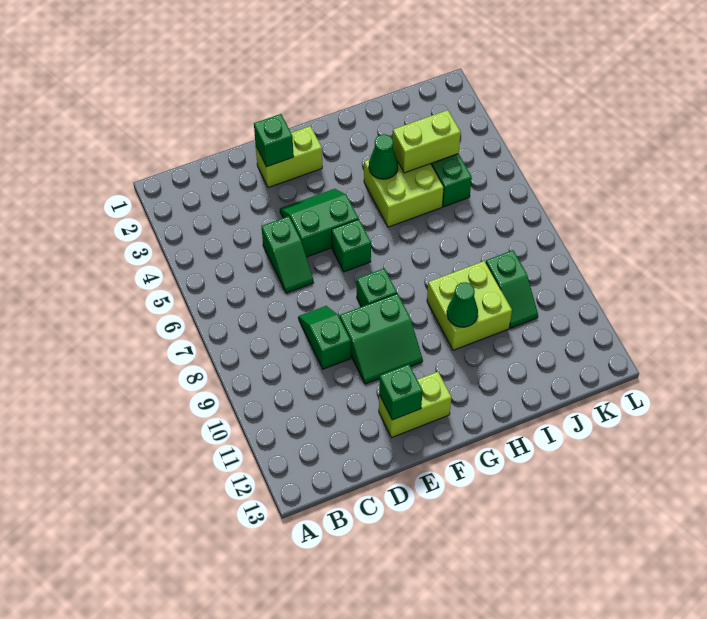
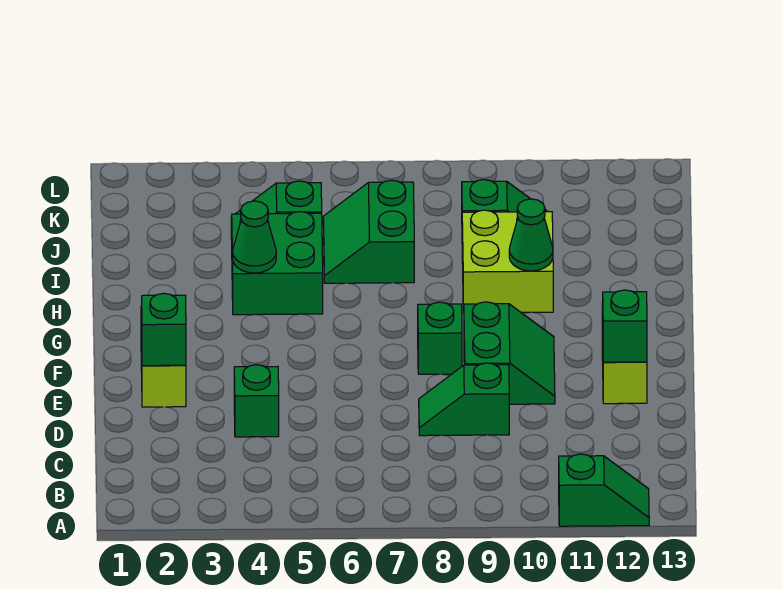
green 1x2 slope [261,216,313,293] -> green 1x2 slope moved to [559,454,649,526]
green 2x2 slope [280,189,358,257] -> green 2x2 slope moved to [323,180,414,283]
green 1x1 brick [332,219,371,272] -> green 1x1 brick moved to [234,365,279,437]
lime 2x2 brick [364,159,444,227] -> green 2x2 brick [231,212,323,315]
lime 1x2 brick [392,110,461,173] -> none

